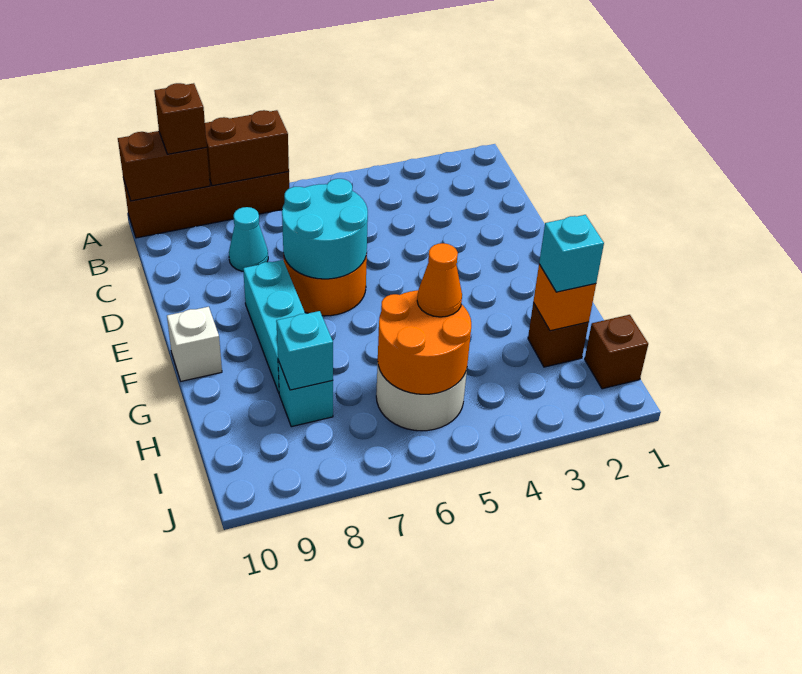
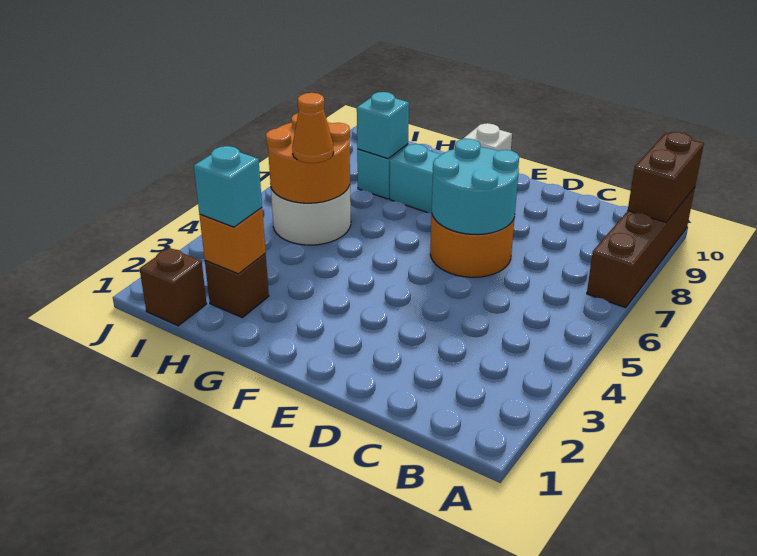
brown 1x2 brick [205,110,289,186] -> none
brown 1x1 brick [154,83,207,154] -> none
cyan 1x1 cone [229,207,268,271] -> none

